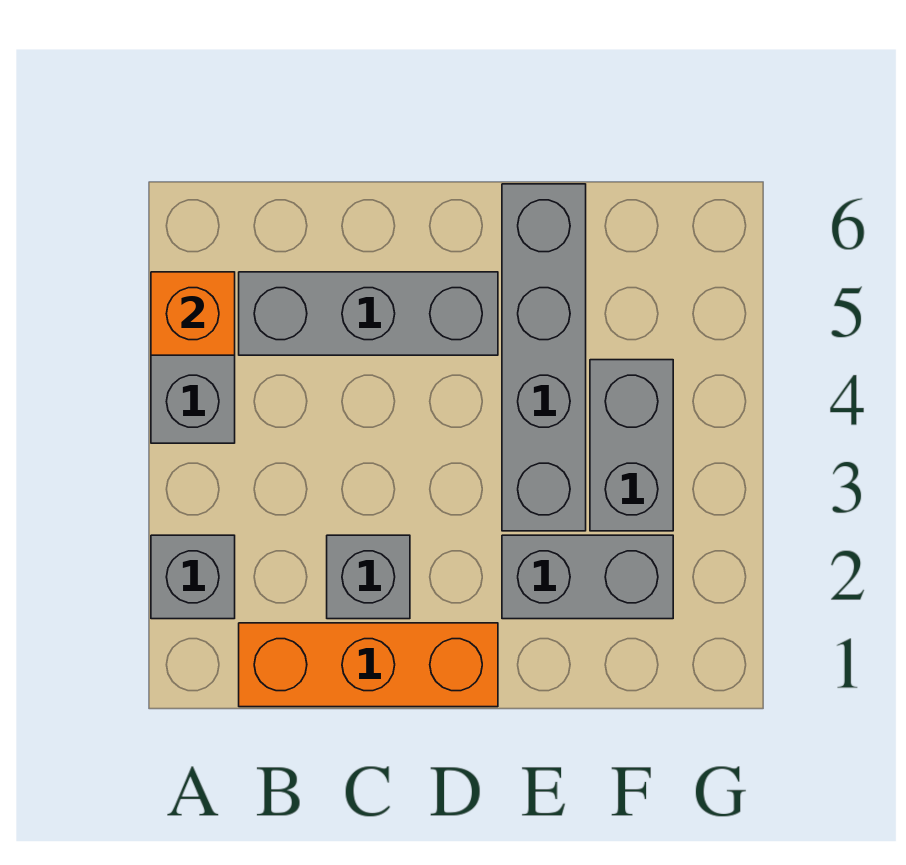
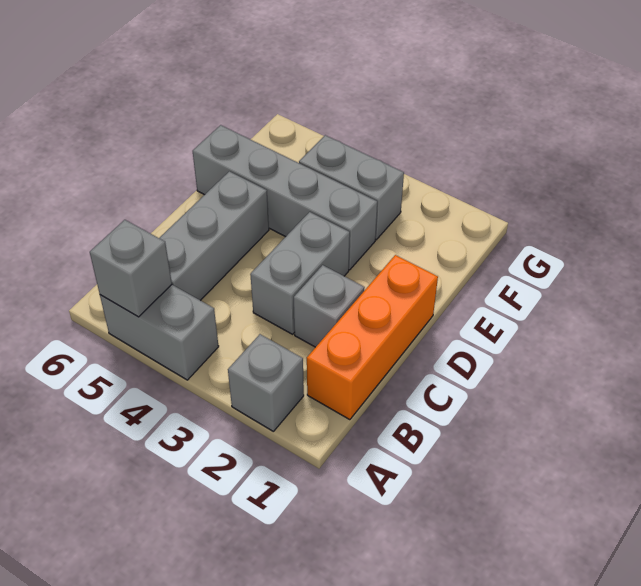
orange 1x1 brick [151,272,235,355] -> grey 1x1 brick [90,220,172,317]
grey 1x2 brick [502,535,673,619] -> grey 1x2 brick moved to [250,212,350,334]

